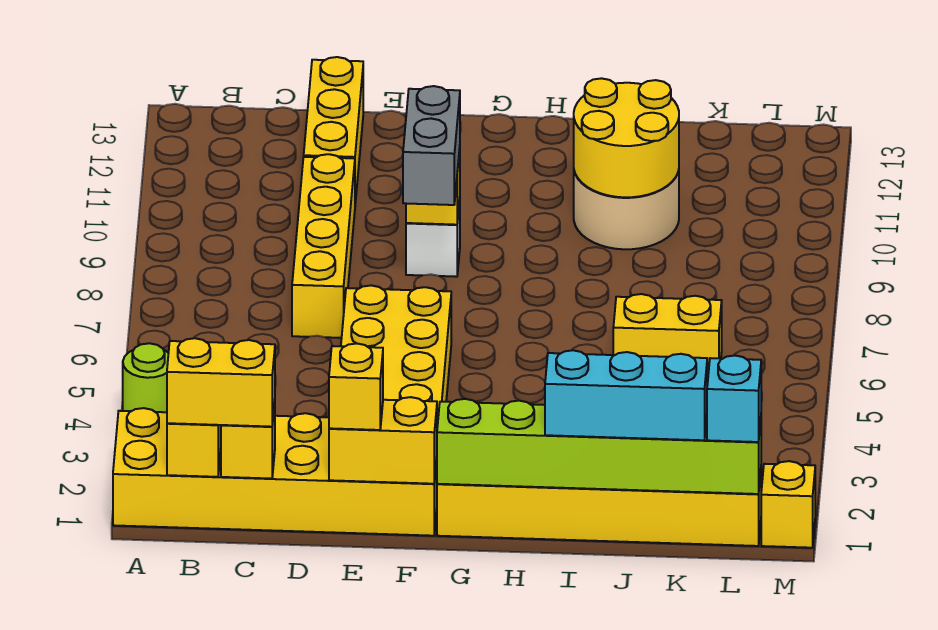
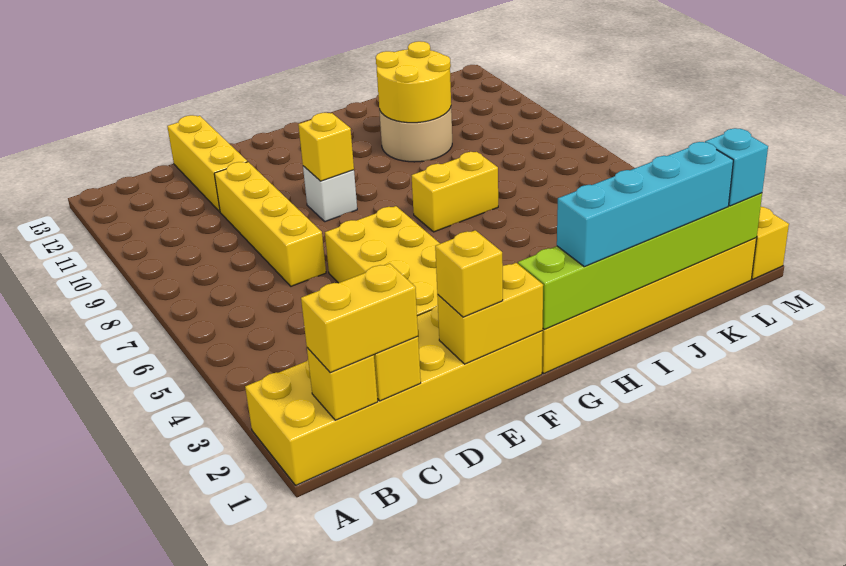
lime 1x1 round brick [123,343,169,412] -> none
grey 1x2 brick [403,86,460,205] -> none
cyan 1x3 brick [545,350,707,440] -> cyan 1x4 brick [557,142,733,267]
yellow 1x2 brick [613,294,722,382] -> yellow 1x2 brick moved to [411,152,498,232]

